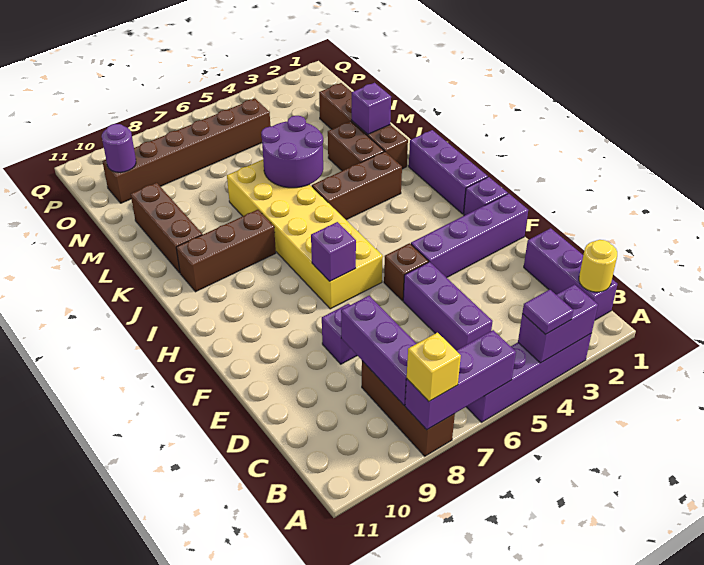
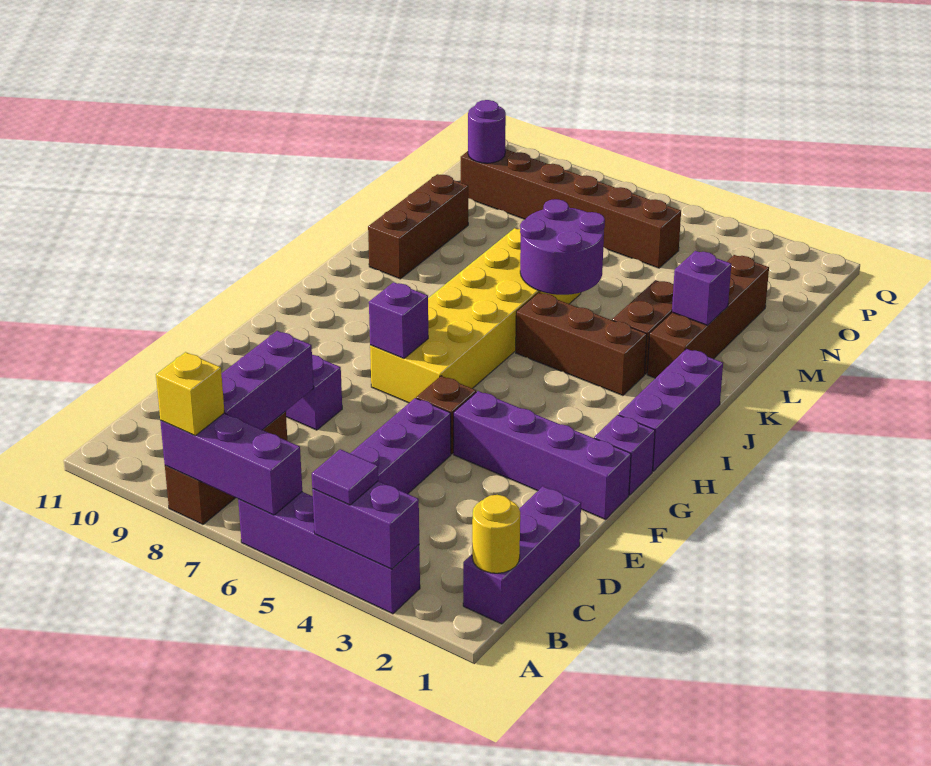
brown 1x3 brick [176,210,276,292] -> none

